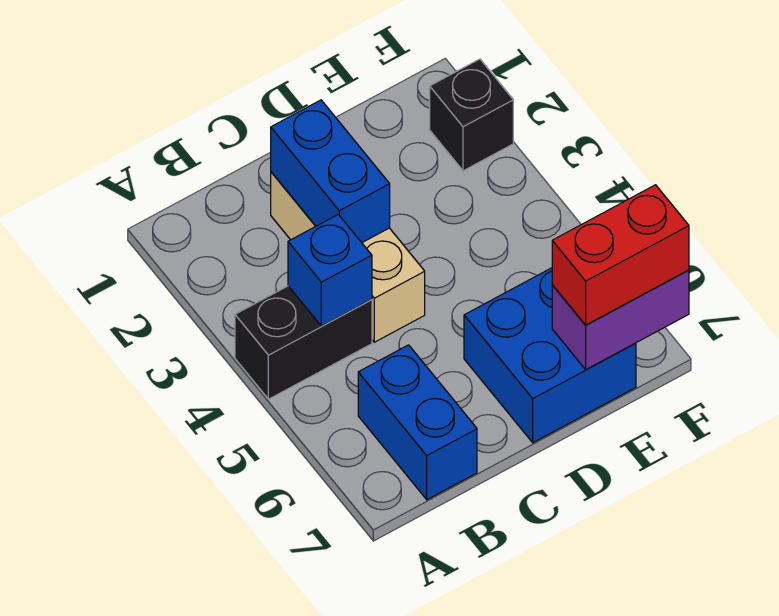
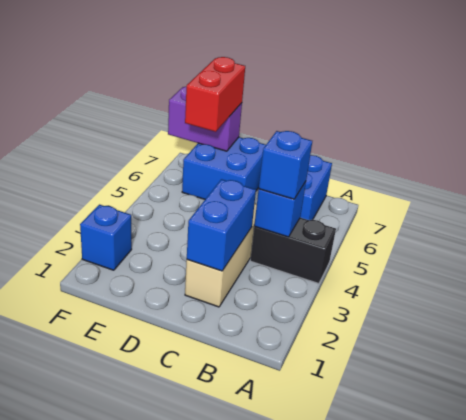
none -> blue 1x1 brick [259,131,312,199]
red 1x2 brick [552,185,689,325] -> red 1x2 brick turned to [185,57,245,132]
black 1x1 brick [430,59,513,171] -> blue 1x1 brick [80,205,132,270]

